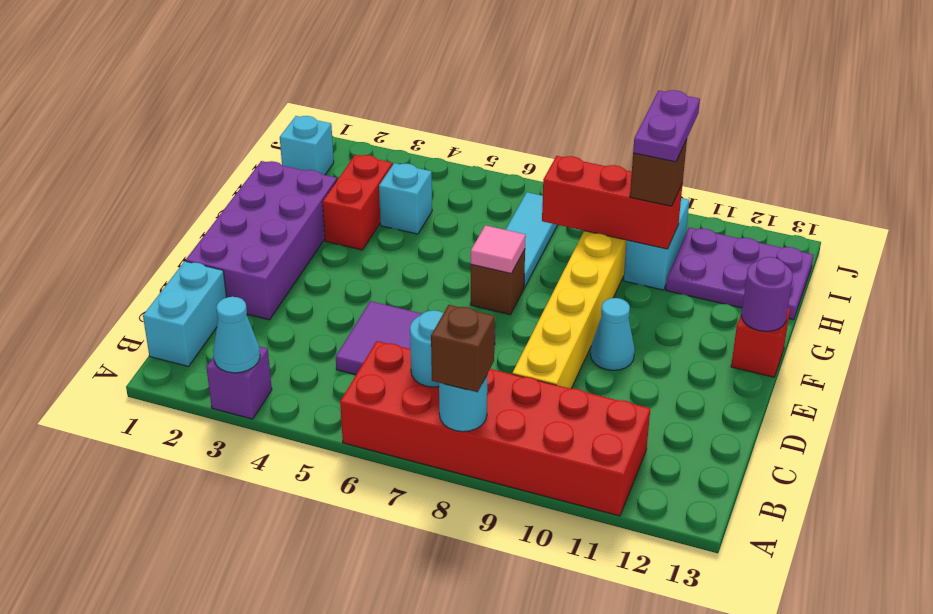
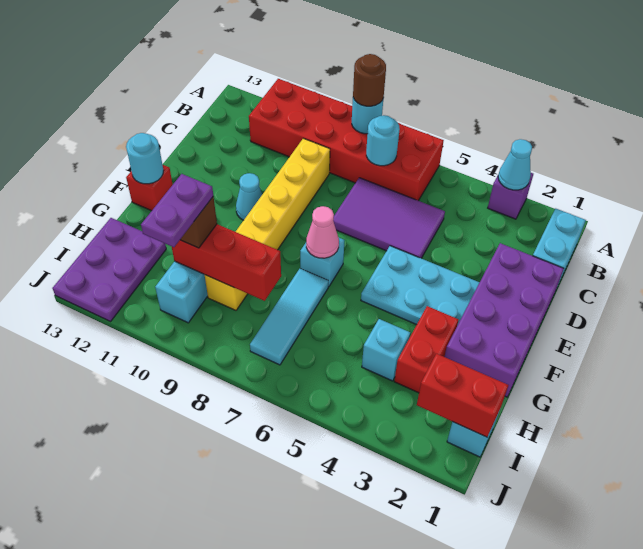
brown 1x1 brick [431,305,495,392] -> brown 1x1 round brick [353,54,386,106]
none -> cyan 2x3 plate [361,246,479,325]
brown 1x1 brick [471,249,525,315] -> cyan 1x1 brick [300,238,345,287]
pink 1x1 tile [471,225,526,273] -> pink 1x1 cone [306,206,339,258]
purple 1x1 round brick [741,257,793,331] -> cyan 1x1 round brick [126,133,163,184]
purple 2x3 plate [666,228,813,320] -> purple 2x3 plate turned to [52,218,166,321]
none -> red 1x2 brick [417,354,508,437]

